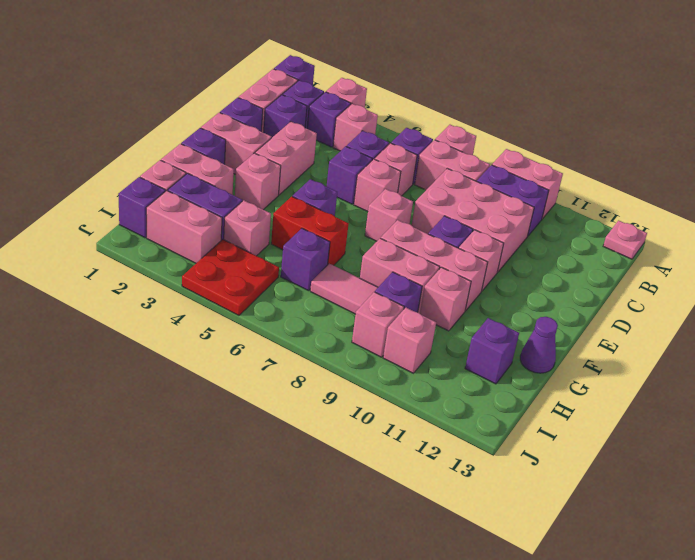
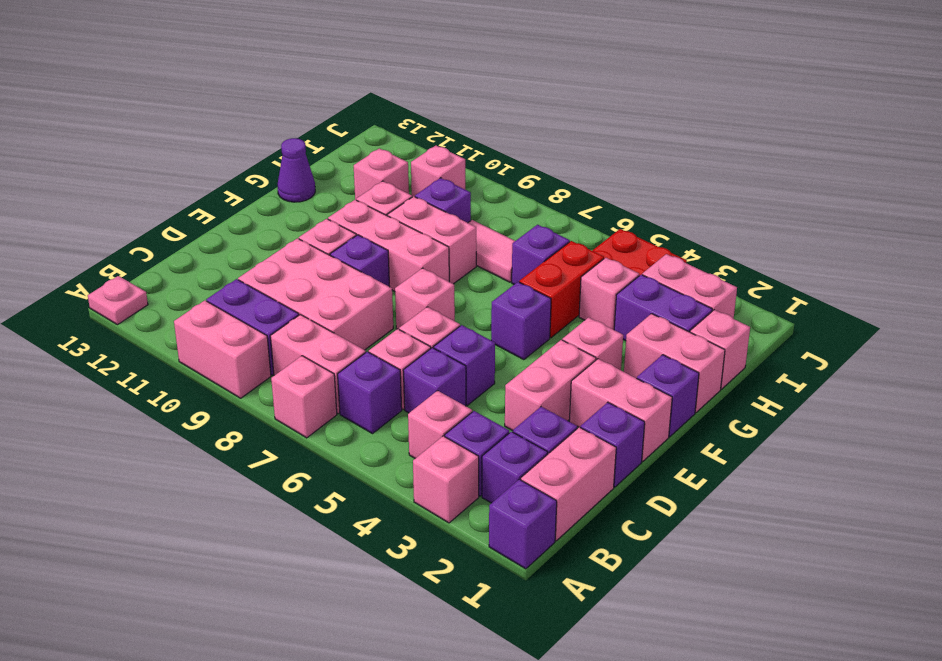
red 1x2 brick [271,196,348,265] -> red 1x2 brick turned to [519,241,604,338]
purple 1x1 brick [465,318,519,384] -> none
purple 1x1 brick [118,177,165,238] -> none
pink 1x1 brick [352,292,404,357] -> pink 1x1 brick moved to [354,148,409,200]

